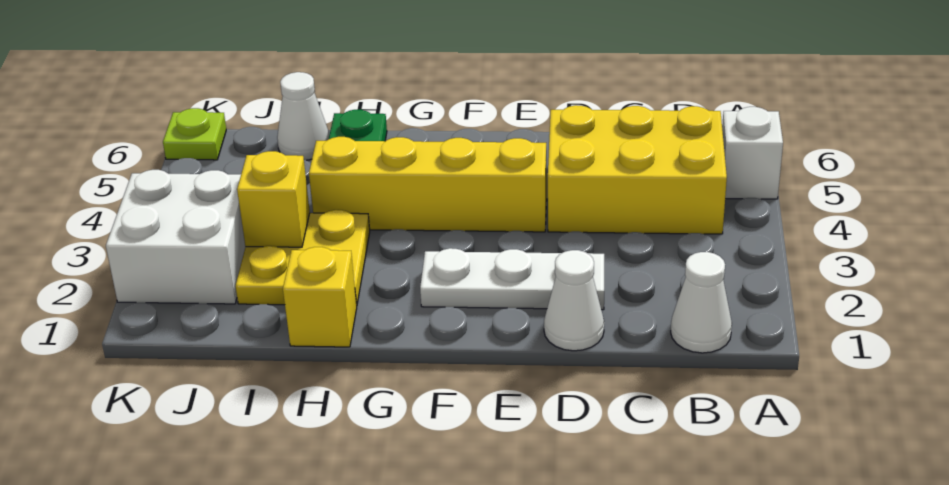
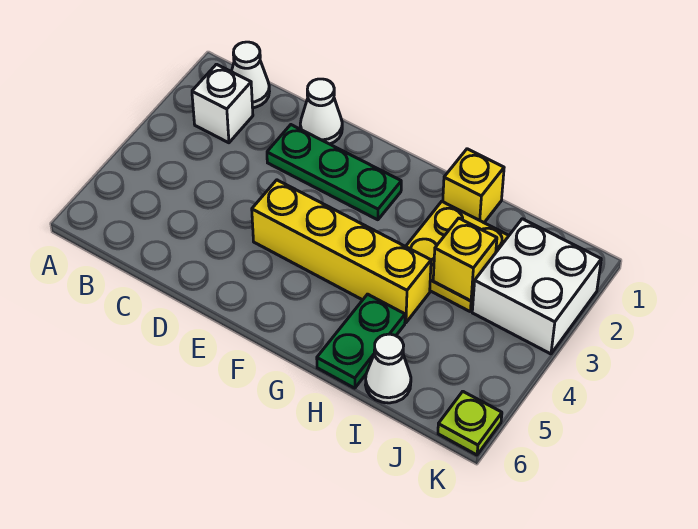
white 1x1 brick [722,107,783,199] -> white 1x1 brick moved to [192,64,253,143]
yellow 2x3 brick [548,105,727,234] -> none
white 1x3 plate [420,248,604,310] -> green 1x3 plate [267,125,401,220]

